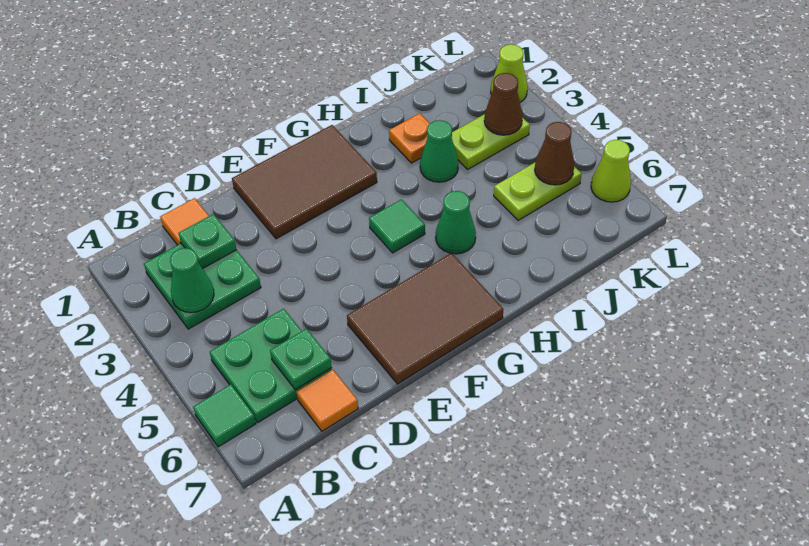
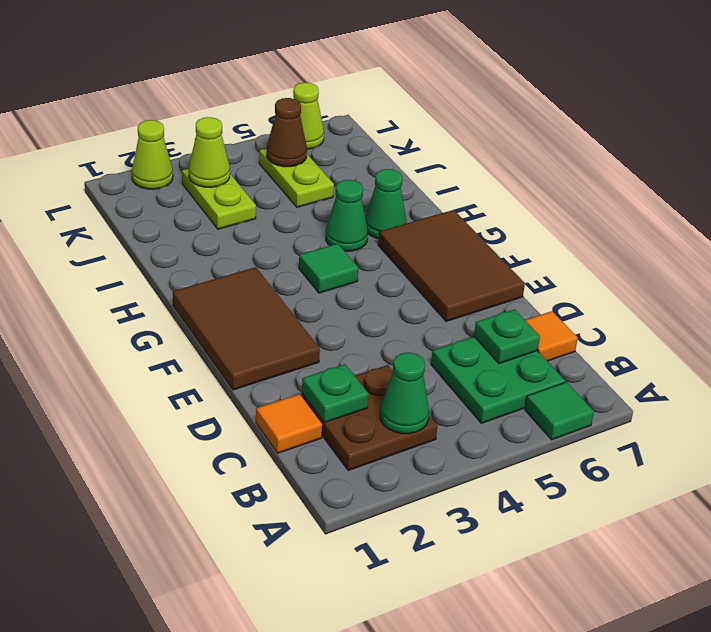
green 2x2 plate [144,243,261,329] -> brown 2x2 plate [302,365,438,470]
orange 1x1 plate [389,113,430,163] -> none
green 1x1 cone [420,120,459,182] -> green 1x1 cone moved to [365,169,406,239]
brown 1x1 cone [484,73,523,135] -> lime 1x1 cone [189,117,230,187]

